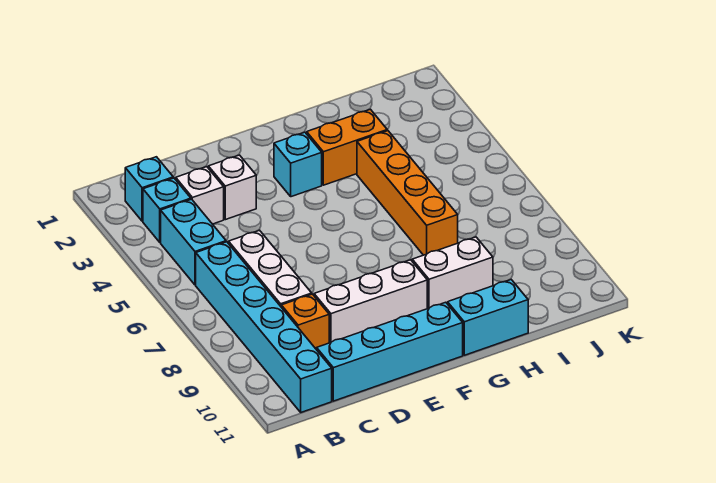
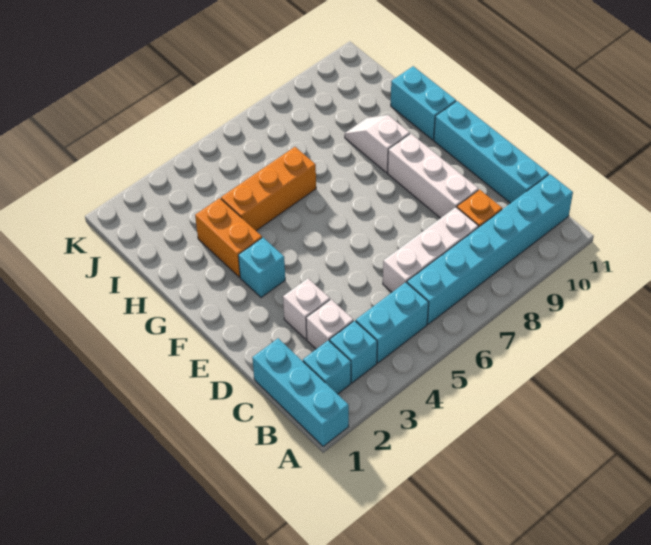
none -> cyan 1x3 brick [252,338,349,447]
white 1x2 brick [412,237,493,309] -> white 1x2 slope [345,115,410,173]
orange 1x4 brick [357,131,458,255] -> orange 1x3 brick [221,147,316,231]

